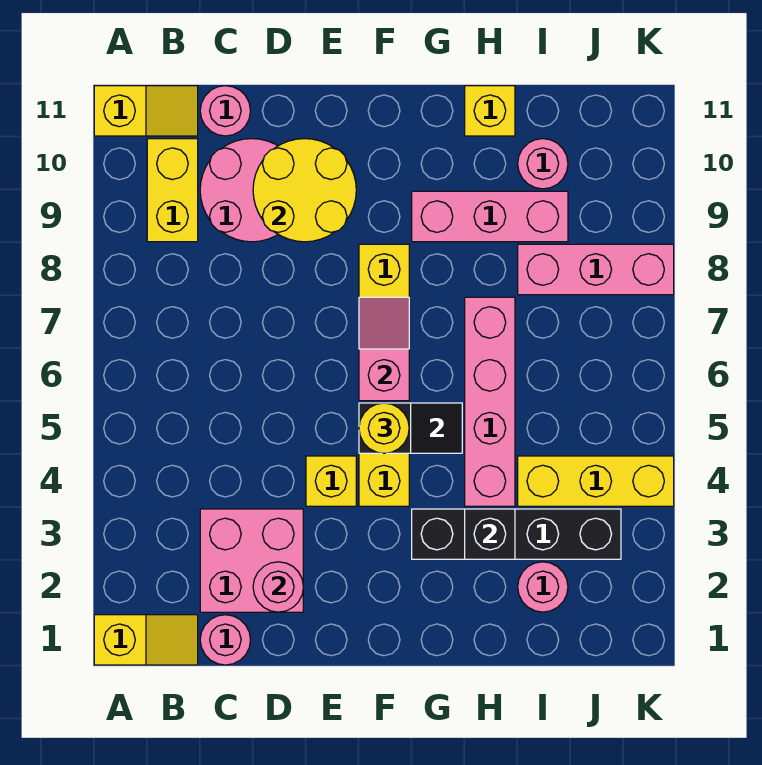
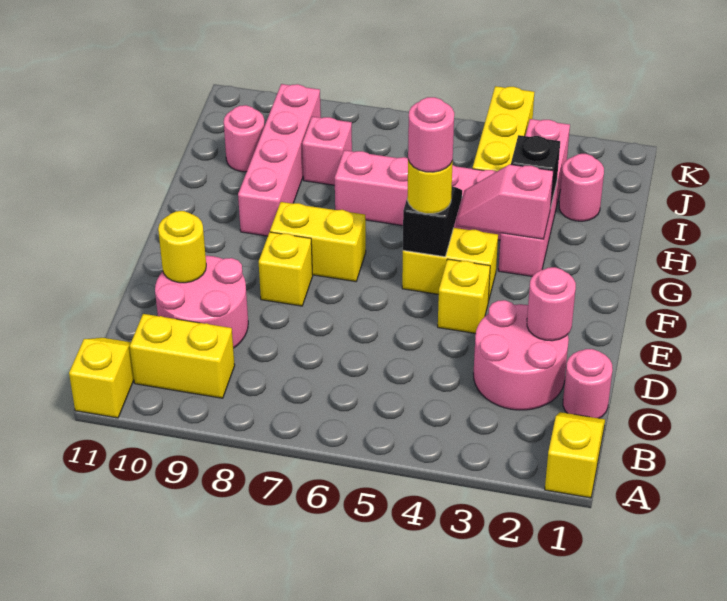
pink 2x2 brick [200,509,303,612] -> pink 2x2 round brick [473,300,569,410]
pink 1x1 round brick [200,86,251,136] -> pink 1x1 round brick moved to [408,97,454,172]
yellow 2x2 round brick [253,139,356,242] -> yellow 1x1 round brick [158,211,206,283]
pink 1x2 slope [359,297,409,401] -> pink 1x2 slope moved to [456,164,553,239]
black 1x4 brick [412,509,621,559] -> pink 1x4 brick [499,119,570,276]
pink 1x3 brick [412,191,568,242] -> pink 1x4 brick [238,84,321,236]
yellow 1x1 brick [465,86,515,136] -> yellow 1x1 brick moved to [259,232,313,306]
pink 1x3 brick [518,244,674,295] -> pink 1x1 brick [302,117,352,185]

